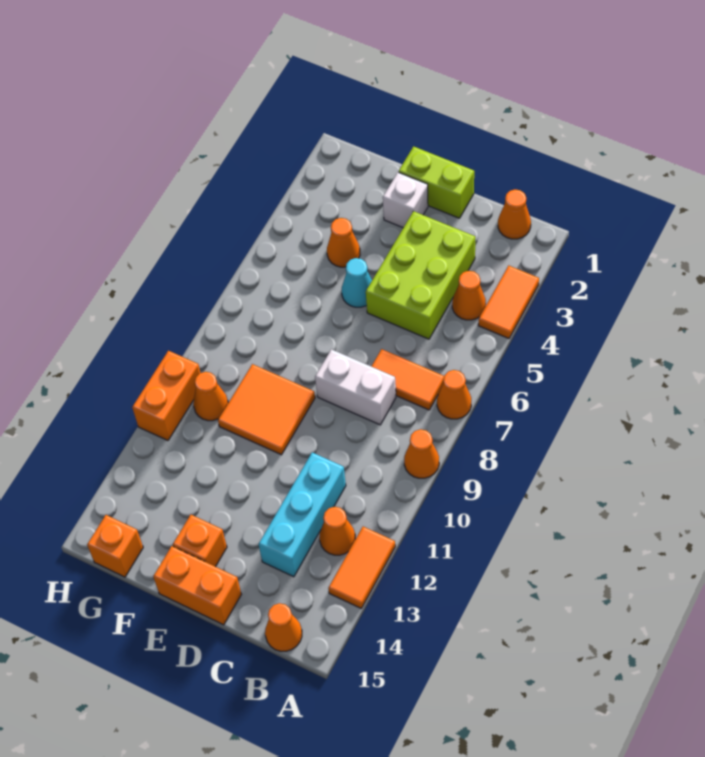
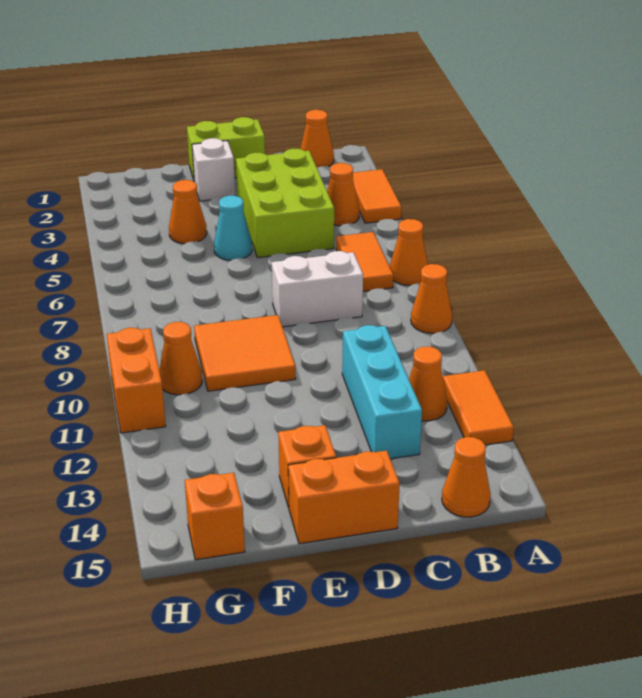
orange 1x2 tile [371,349,444,410] -> orange 1x2 tile turned to [336,232,393,292]

